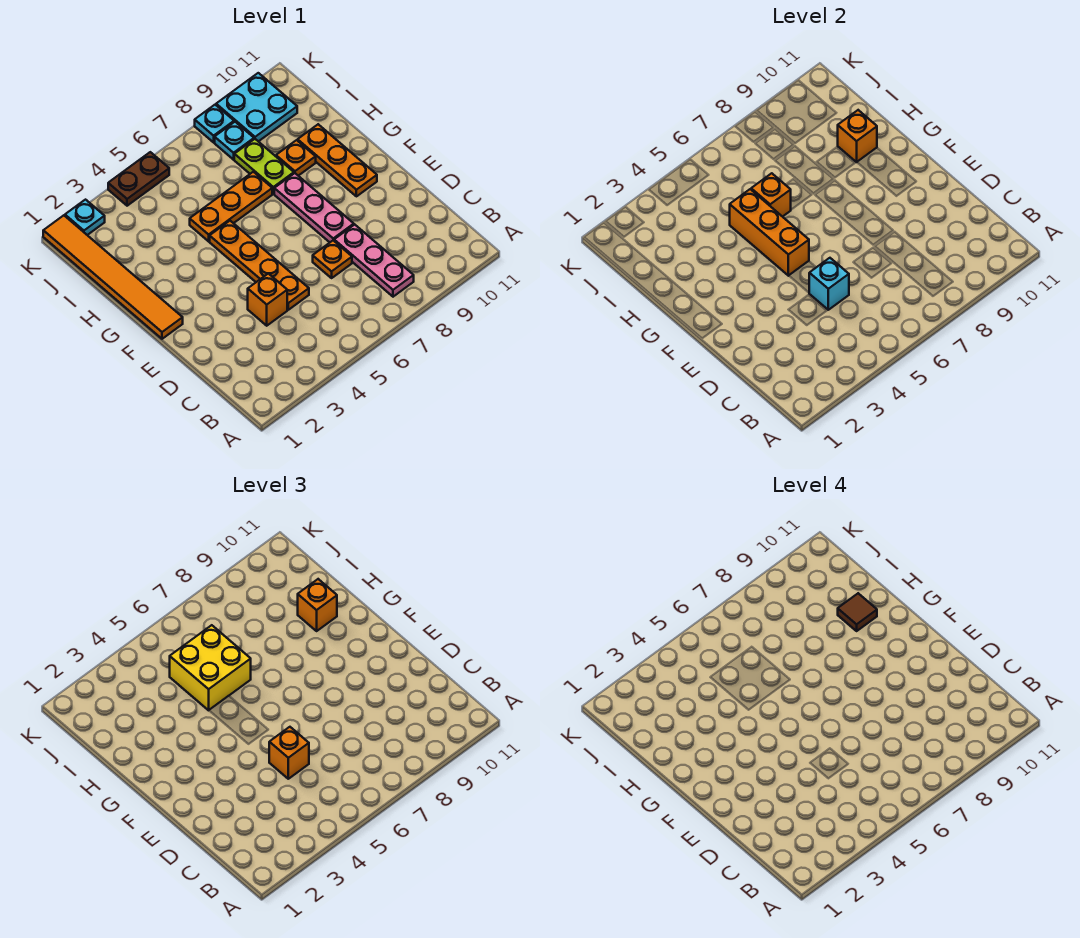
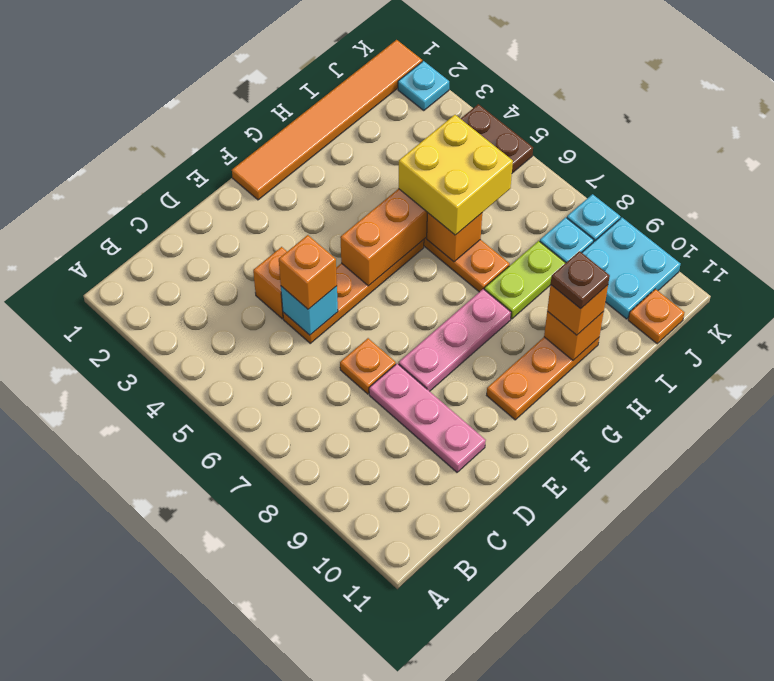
pink 1x3 plate [334,225,414,297] -> pink 1x3 plate turned to [369,364,486,472]
orange 1x1 plate [276,140,316,176] -> orange 1x1 plate moved to [628,289,685,344]
brown 1x1 tile [838,593,877,631] -> brown 1x1 plate [551,251,610,309]

